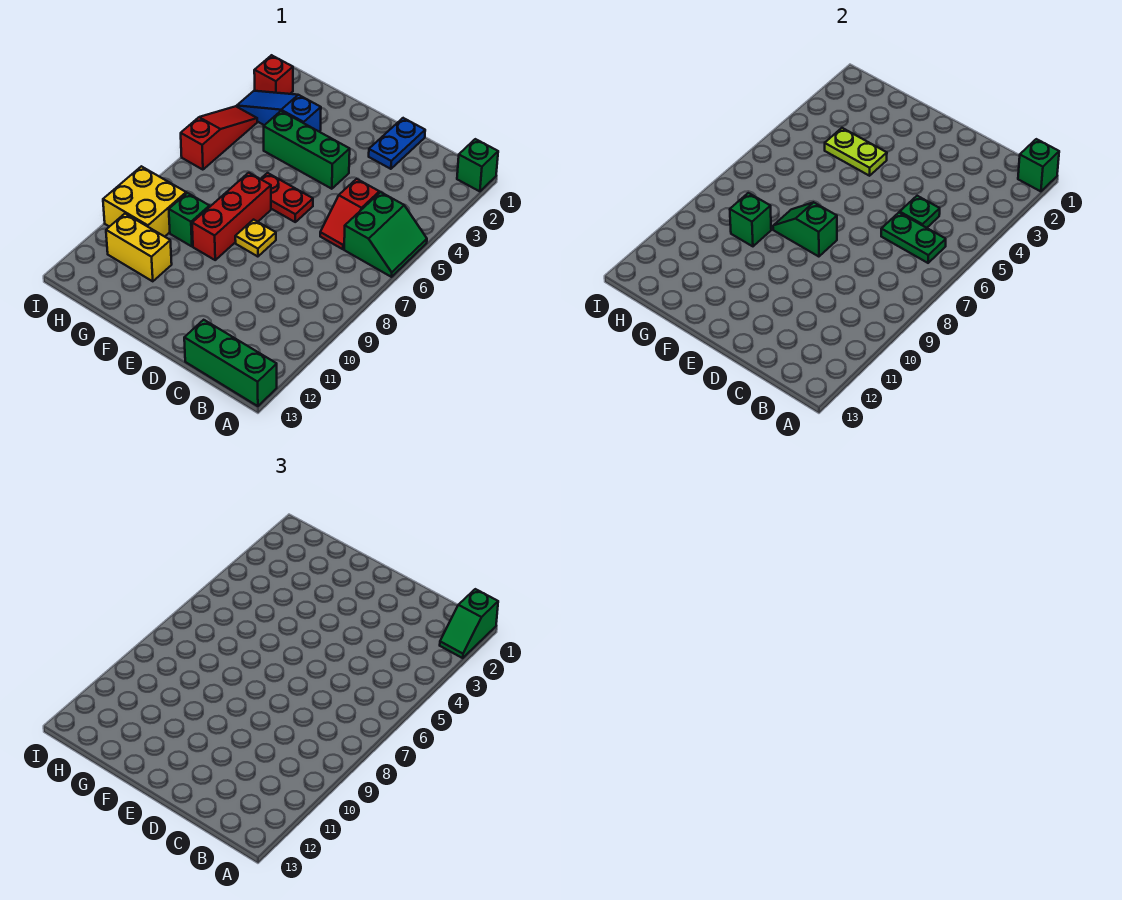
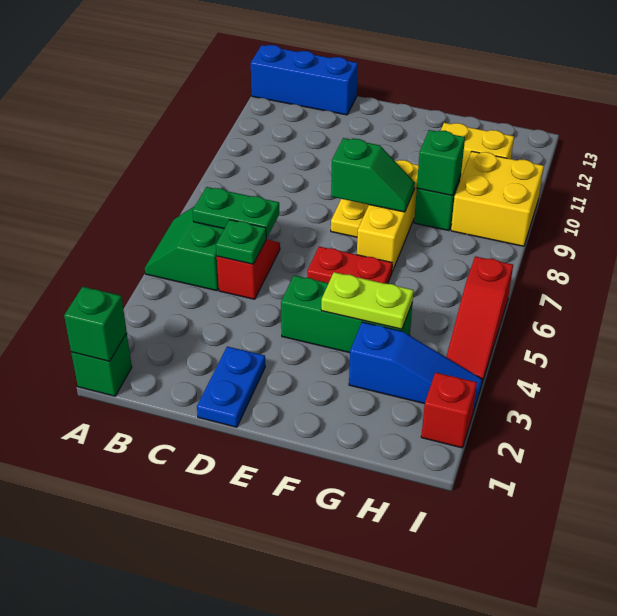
green 1x2 slope [440,589,498,658] -> none
green 1x3 brick [184,320,277,406] -> blue 1x3 brick [251,45,358,115]
red 1x3 brick [192,173,271,260] -> yellow 1x3 brick [357,160,419,272]

